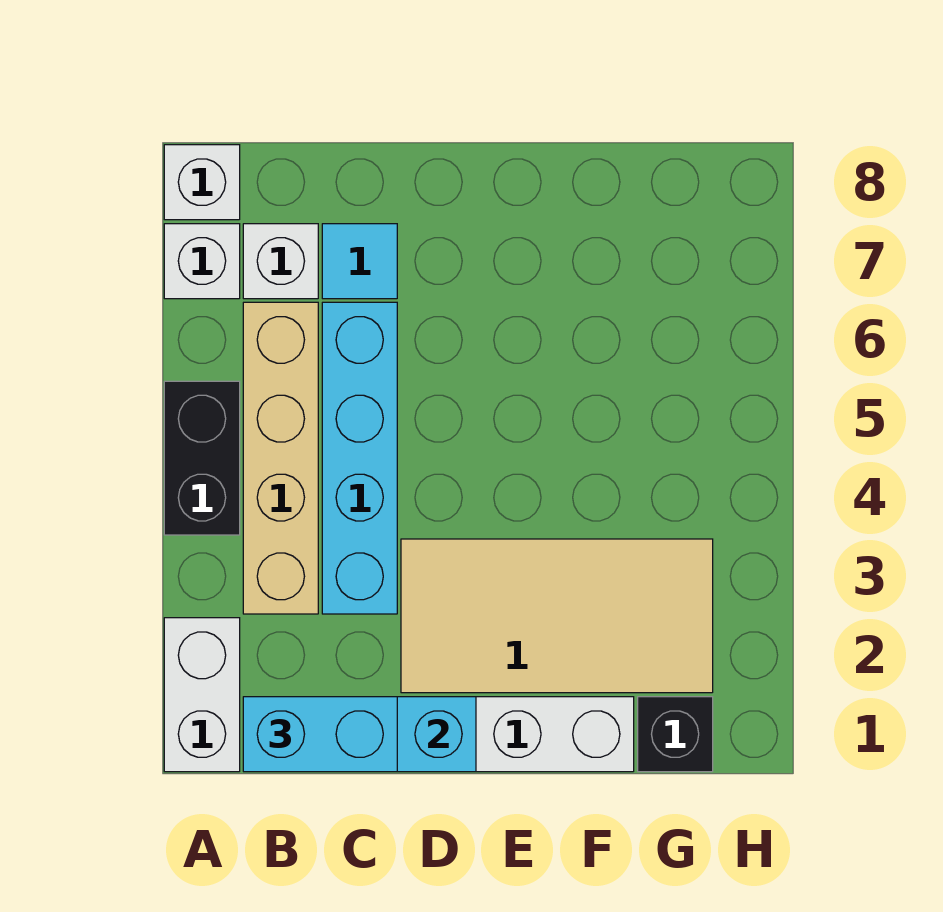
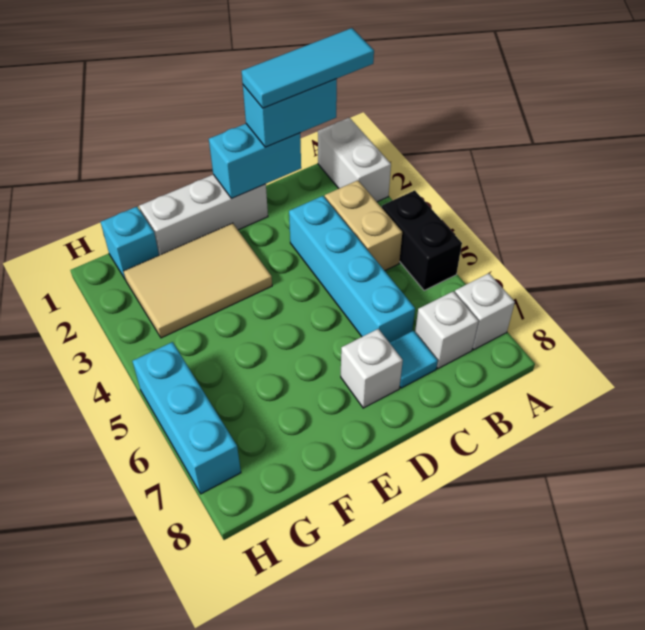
none -> cyan 1x3 tile [242,28,374,108]
white 1x1 brick [164,145,240,220] -> white 1x1 brick moved to [341,329,403,408]
tan 1x4 brick [243,302,318,614] -> tan 1x2 brick [325,180,402,271]
tan 2x4 tile [401,539,713,693] -> tan 2x3 tile [123,223,272,338]
black 1x1 brick [638,697,713,772] -> cyan 1x1 brick [101,207,159,279]
none -> cyan 1x3 brick [133,342,241,494]

